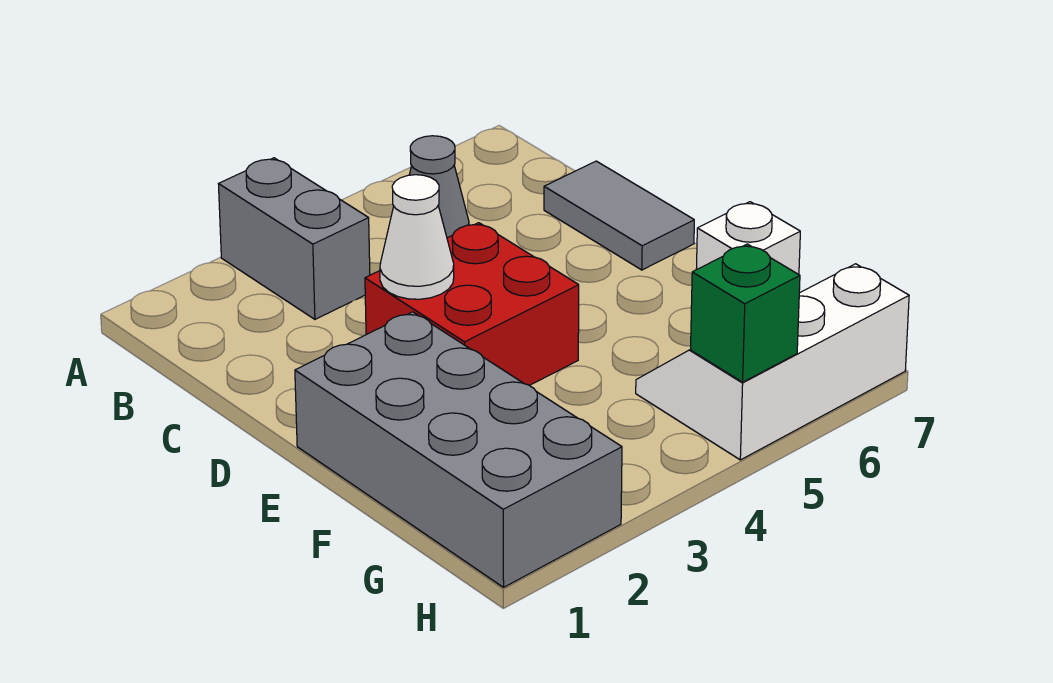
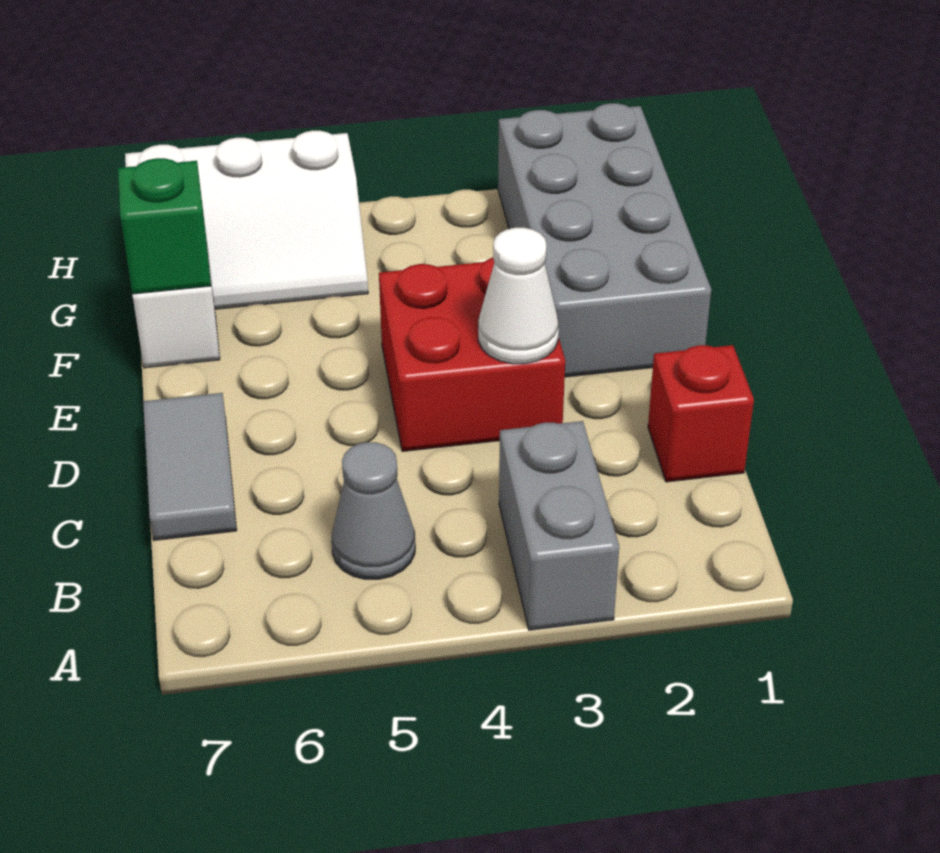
none -> red 1x1 brick [648,345,754,482]
green 1x1 brick [691,244,800,382] -> green 1x1 brick moved to [118,158,211,294]

